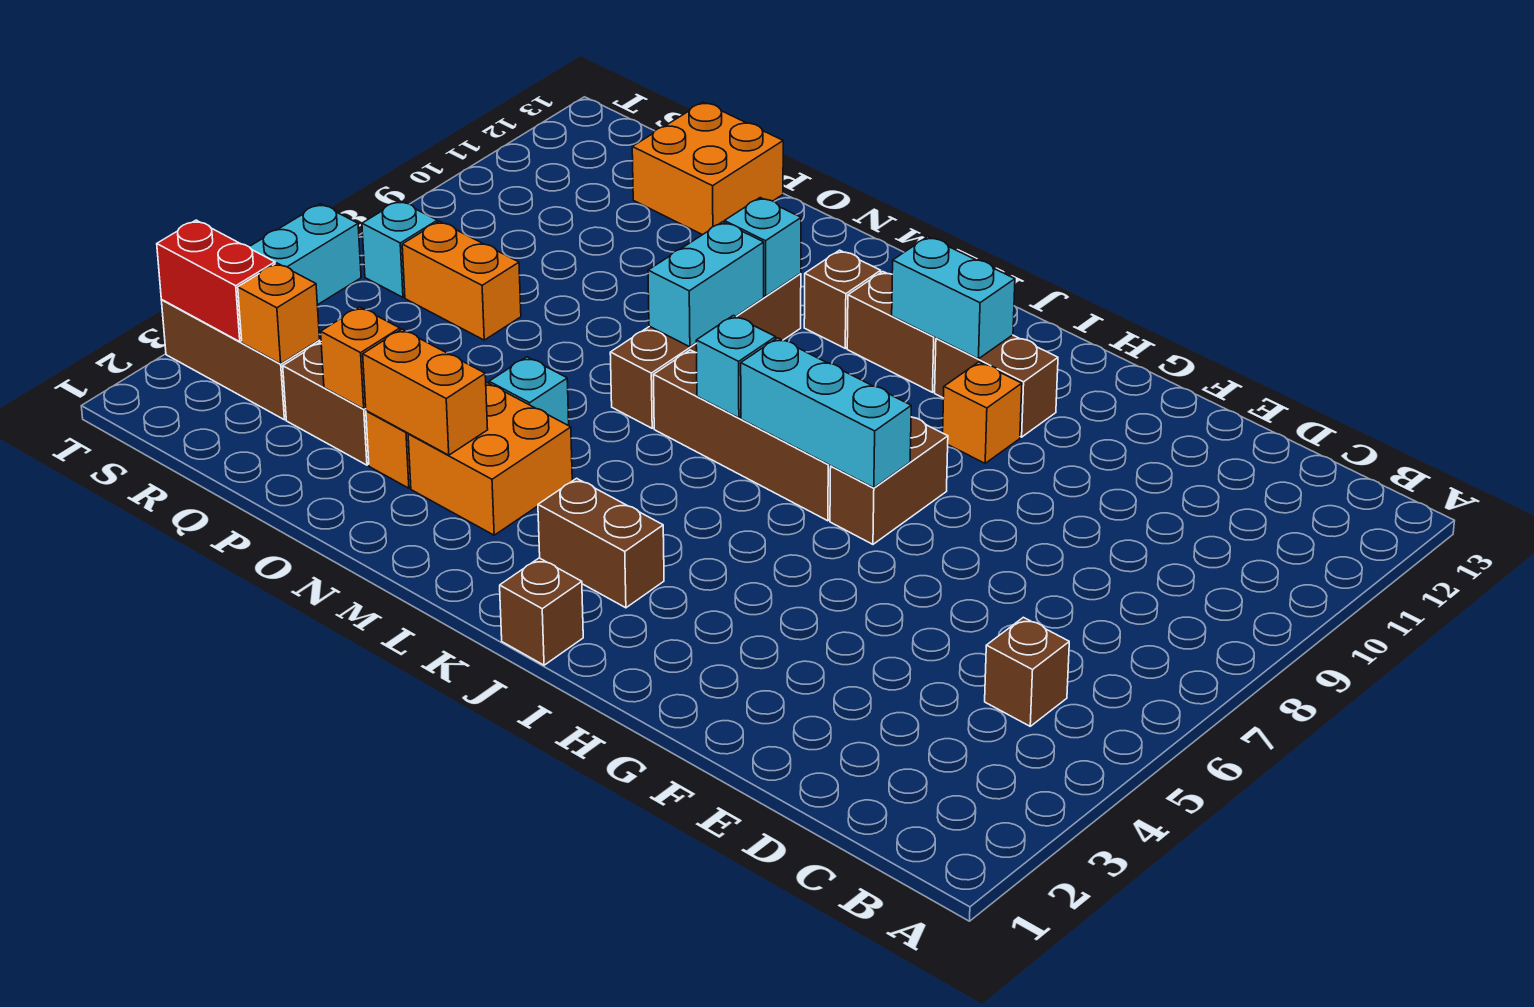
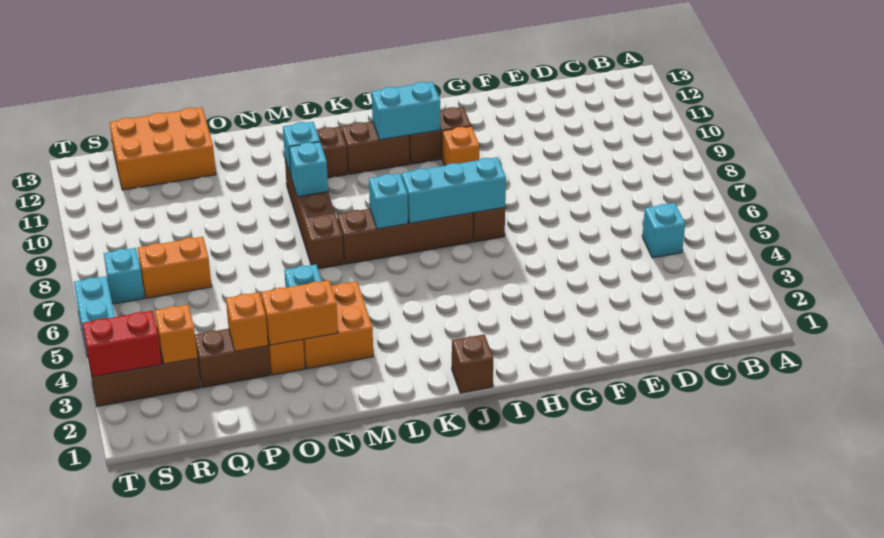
brown 1x1 brick [985,617,1069,726] -> cyan 1x1 brick [642,203,685,258]
brown 1x2 brick [538,478,664,608] -> none
cyan 1x2 brick [648,222,764,347] -> cyan 1x1 brick [289,142,328,197]
orange 2x2 brick [632,102,783,235] -> orange 2x3 brick [110,107,216,190]

